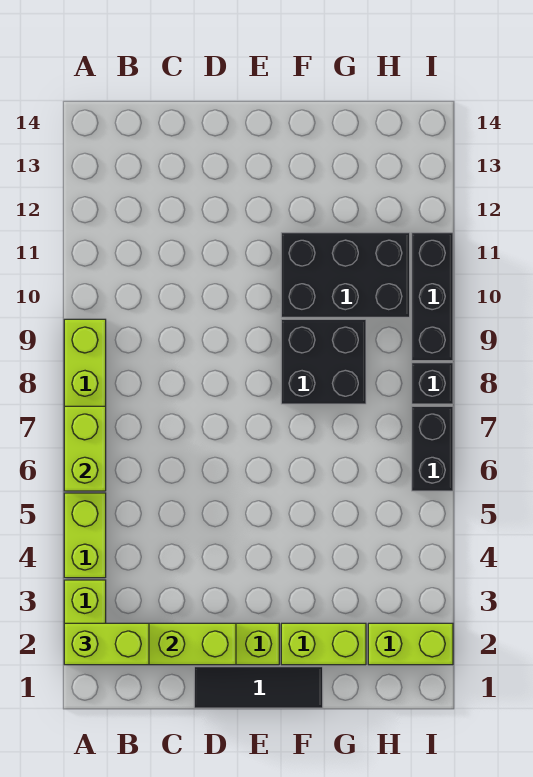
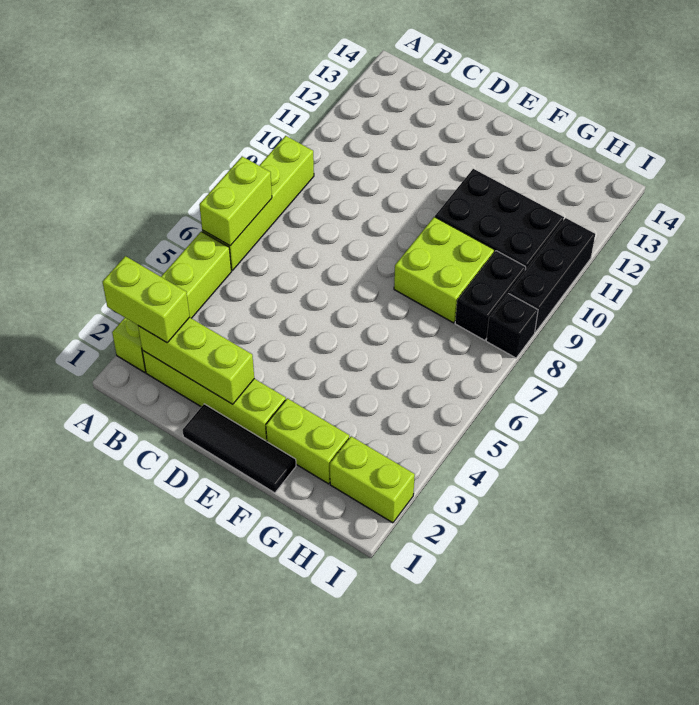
black 2x2 brick [281,319,366,404] -> lime 2x2 brick [394,217,494,323]
black 1x2 brick [412,406,453,491] -> black 1x2 brick moved to [455,251,526,340]

